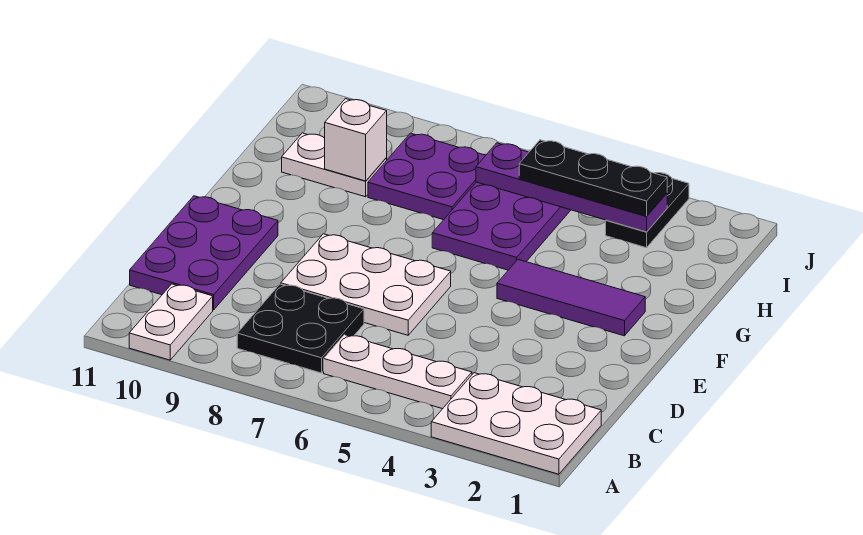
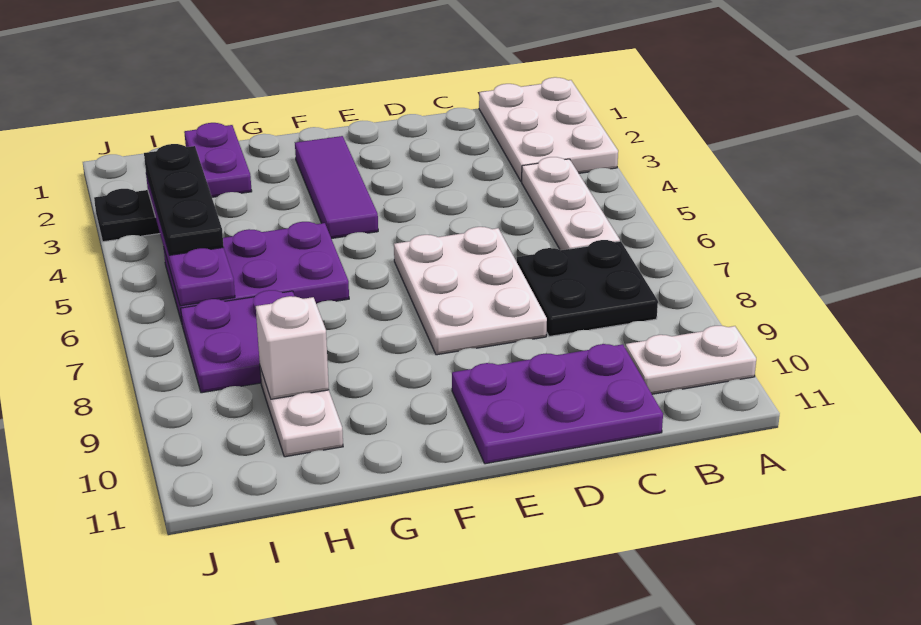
none -> purple 1x2 plate [184,123,252,197]

